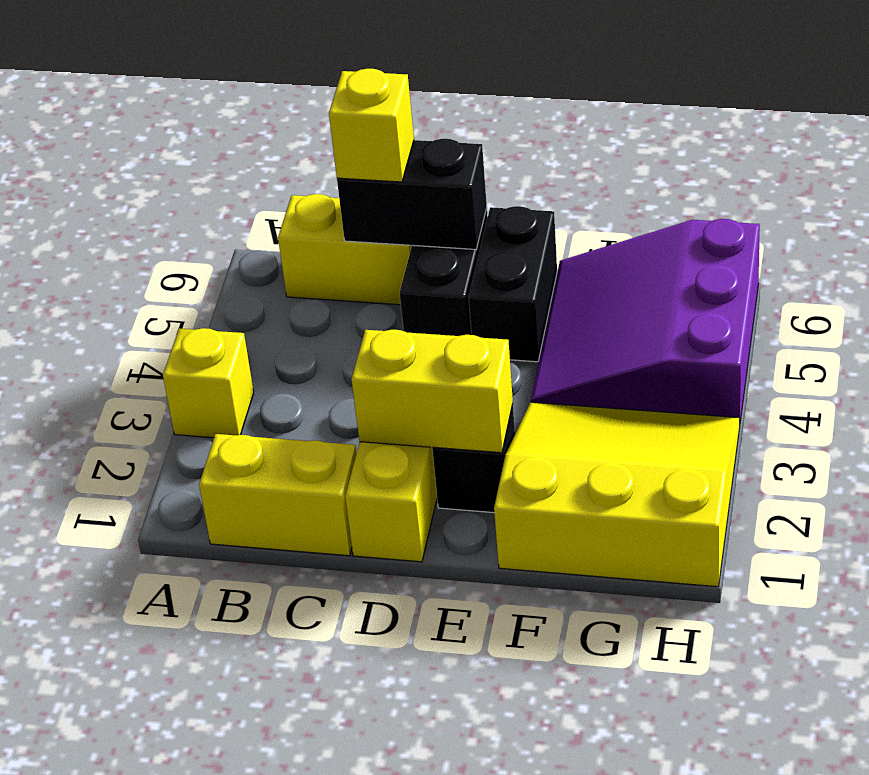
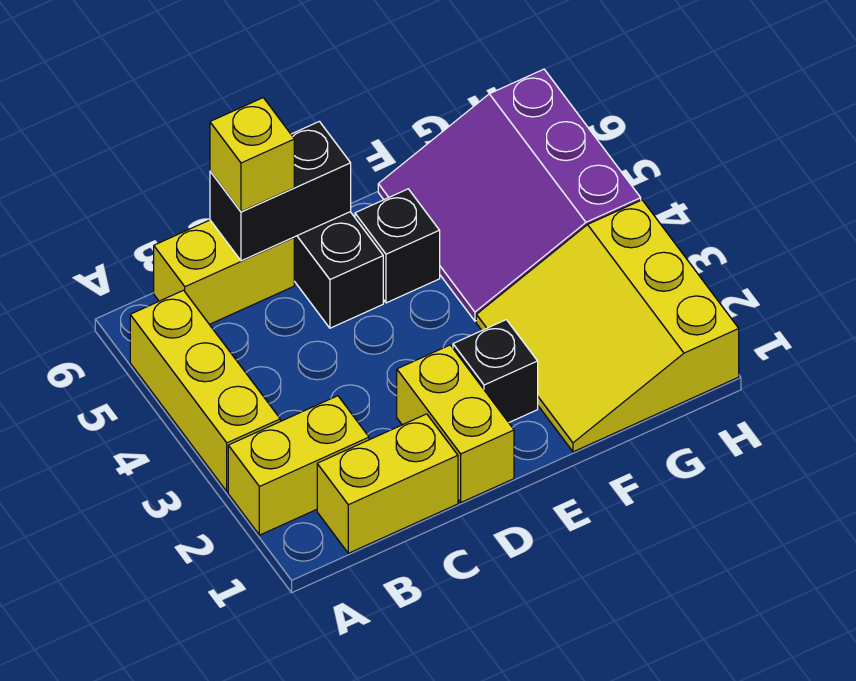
yellow 1x1 brick [163,328,254,438] -> yellow 1x3 brick [130,290,280,491]
yellow 1x2 brick [352,330,513,453] -> yellow 1x2 brick moved to [228,396,369,535]
black 1x2 brick [469,206,558,362] -> black 1x1 brick [355,189,440,303]
yellow 3x3 slope [494,402,740,587] -> yellow 3x3 slope turned to [476,200,739,452]

